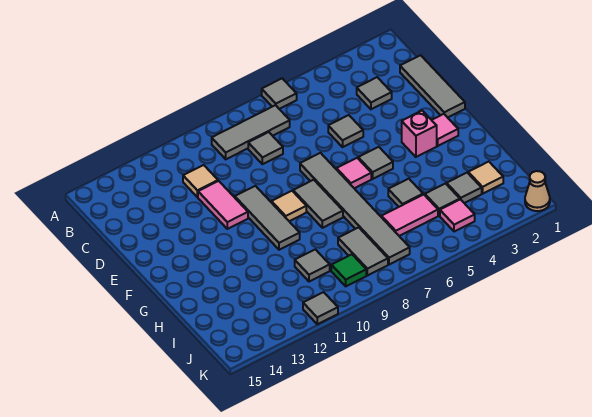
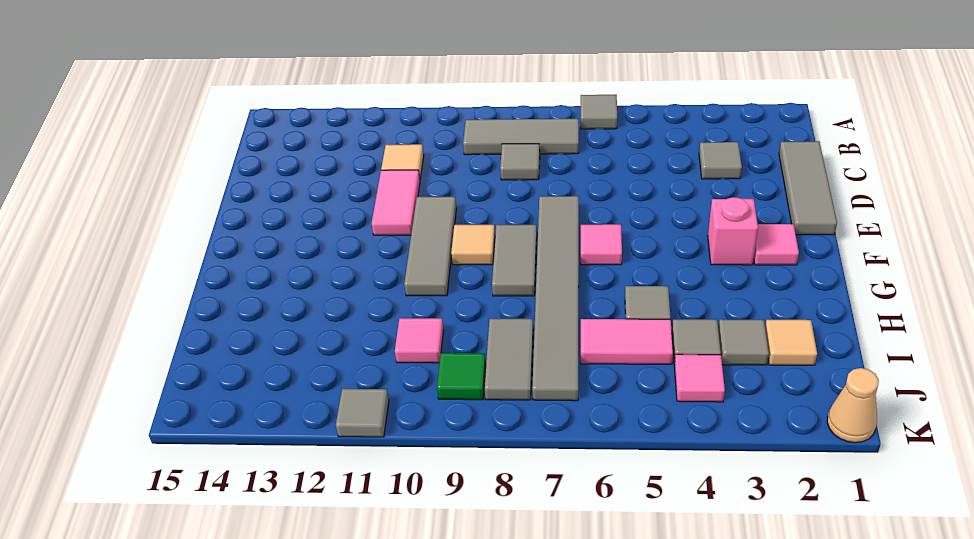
grey 1x1 tile [328,115,363,147] -> none
grey 1x1 tile [358,147,393,179] -> none
grey 1x1 tile [295,249,330,282] -> pink 1x1 tile [395,318,443,363]

